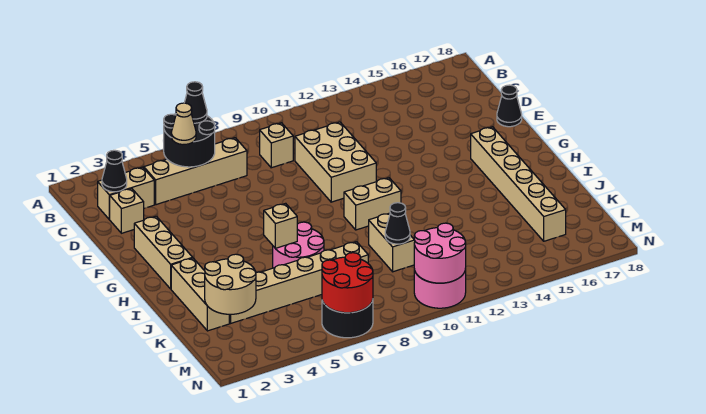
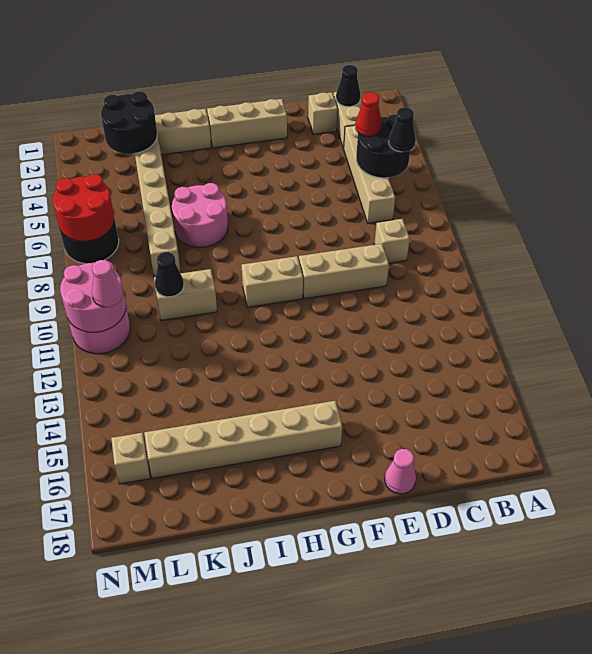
tan 1x1 cone [171,103,196,145] -> red 1x1 cone [355,92,382,136]
tan 2x3 brick [295,122,376,202] -> tan 1x3 brick [299,244,389,299]
black 1x1 cone [497,85,522,127] -> pink 1x1 cone [385,449,416,494]
tan 1x2 brick [344,178,401,230] -> tan 1x2 brick turned to [242,256,303,307]
tan 1x1 brick [264,203,297,248] -> tan 1x1 brick moved to [111,433,150,484]
tan 2x2 round brick [205,254,256,314] -> black 2x2 round brick [101,91,157,154]
none -> pink 1x1 cone [92,260,123,307]

